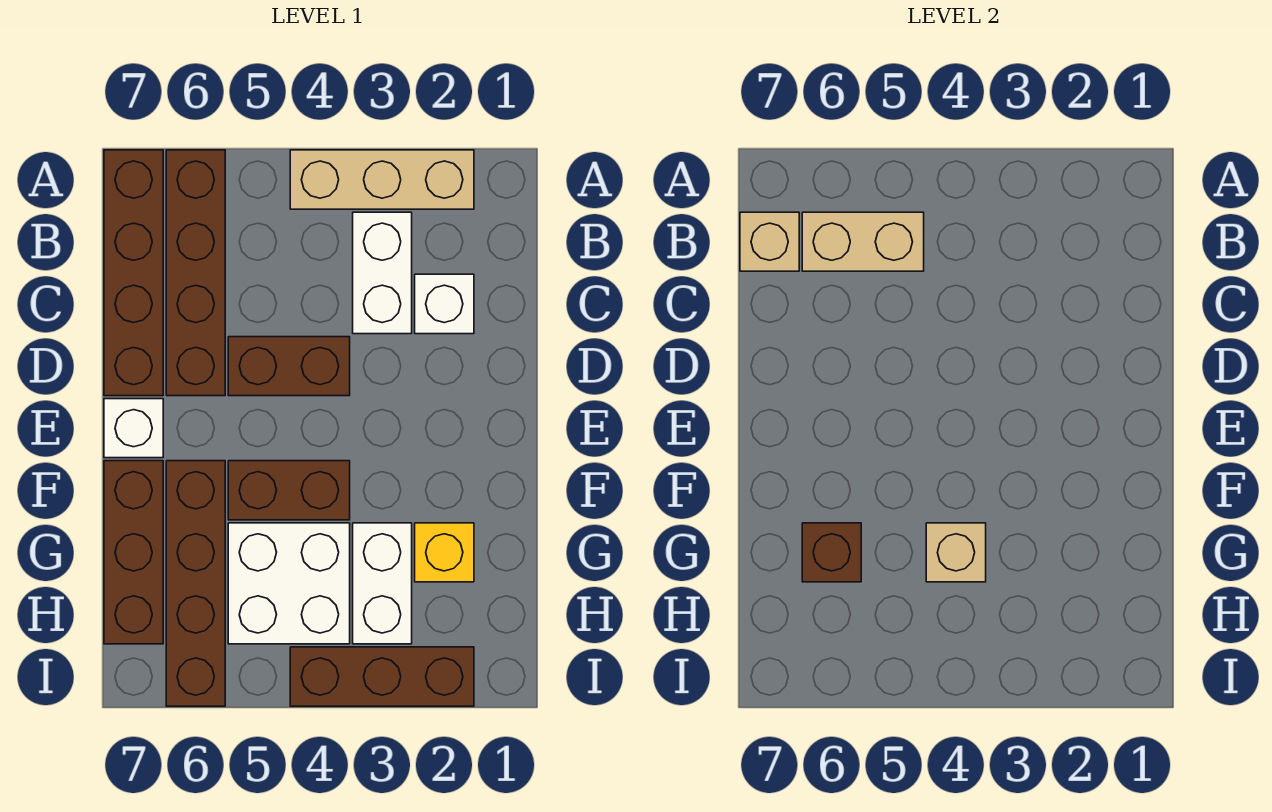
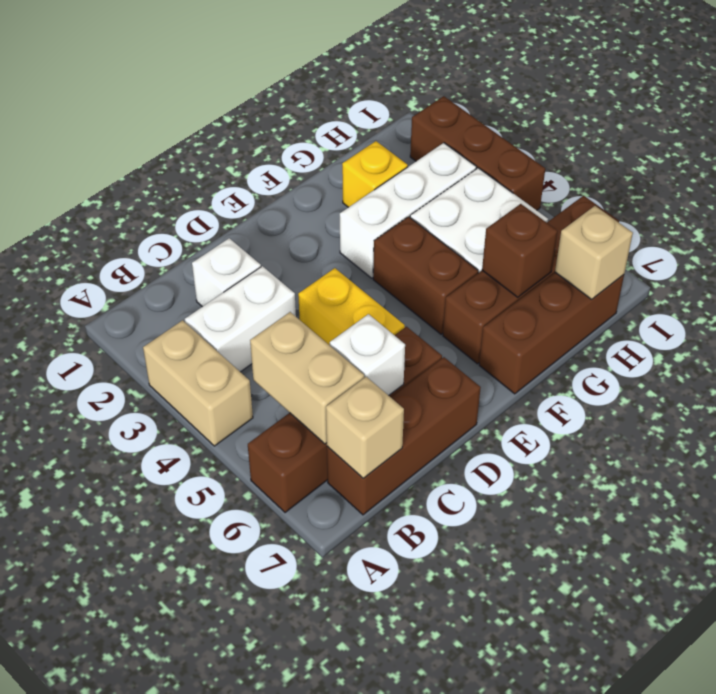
tan 1x3 brick [290,150,474,209] -> tan 1x2 brick [143,320,253,446]
brown 1x4 brick [104,150,163,396] -> brown 1x3 brick [327,357,481,515]
brown 1x2 brick [228,337,350,396] -> yellow 1x2 brick [298,268,405,345]
white 1x1 brick [104,399,163,458] -> white 1x1 brick moved to [330,314,405,396]
white 1x2 brick [353,523,412,644] -> white 1x3 brick [340,143,476,278]
tan 1x1 brick [926,523,986,582] -> tan 1x1 brick moved to [555,206,633,299]

